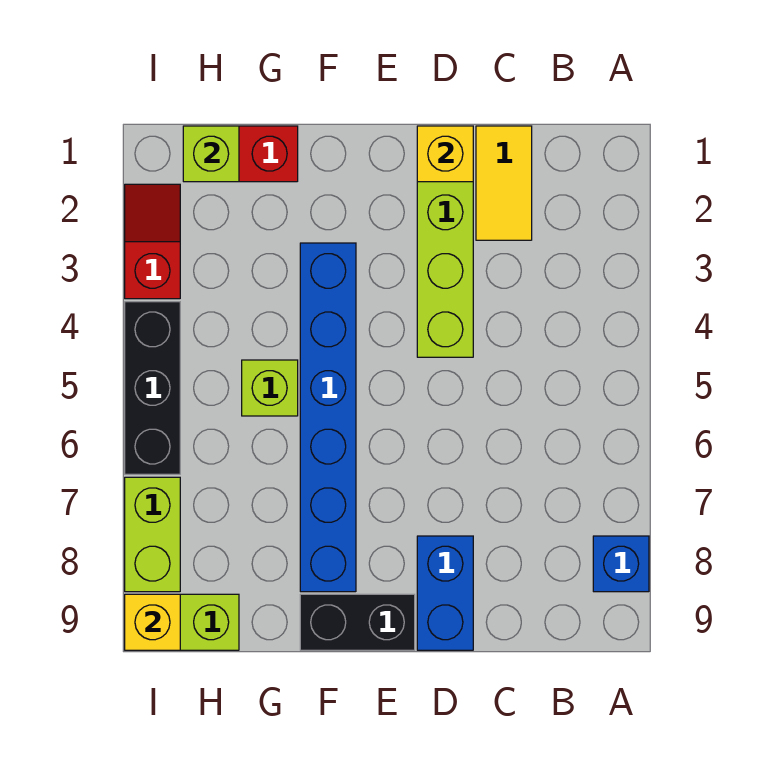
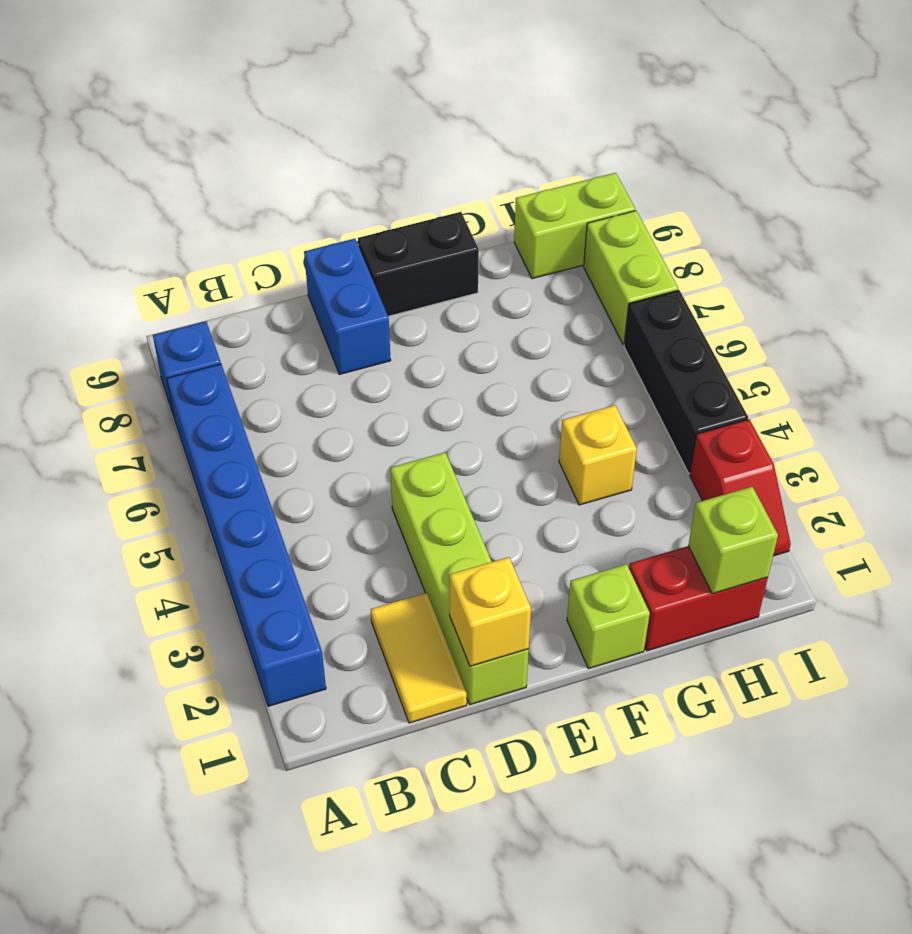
blue 1x6 brick [300,243,356,592] -> blue 1x6 brick moved to [167,364,326,706]
lime 1x1 brick [242,360,298,416] -> lime 1x1 brick moved to [567,564,650,669]
yellow 1x1 brick [125,594,180,650] -> yellow 1x1 brick moved to [559,405,637,505]

